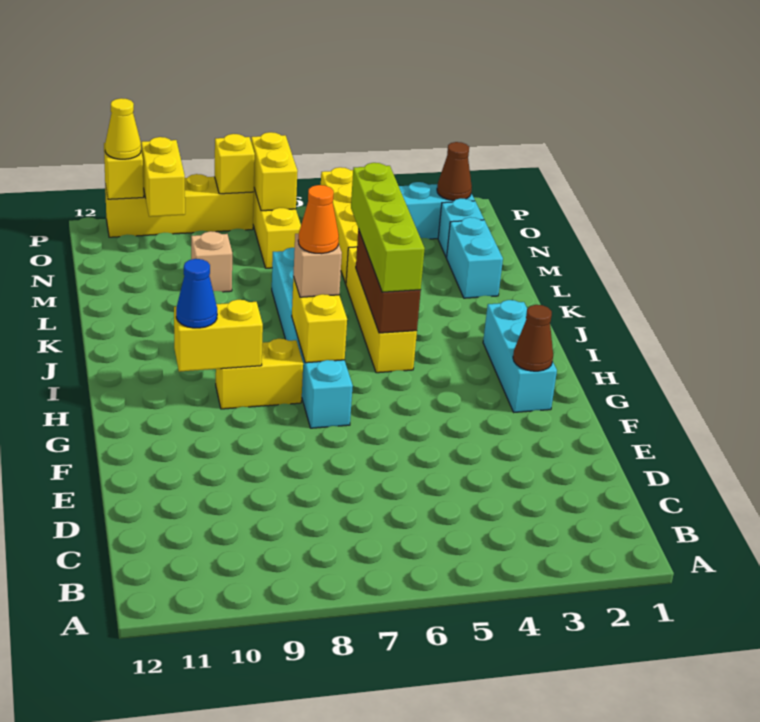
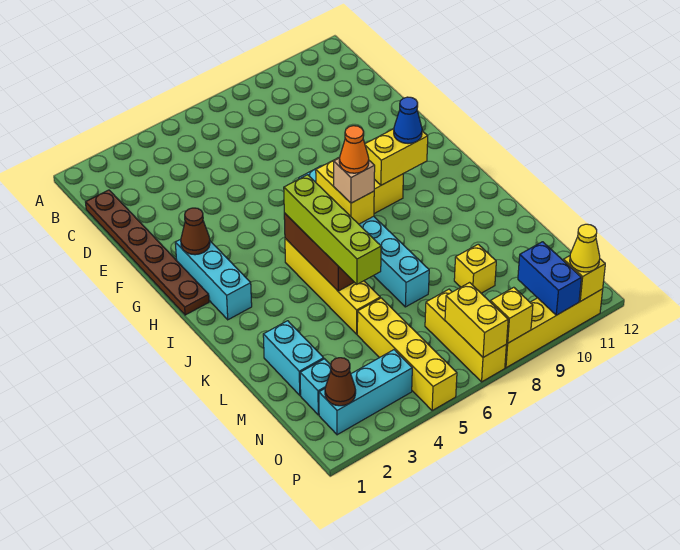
none -> brown 1x6 plate [86,190,209,315]
tan 1x1 brick [191,231,232,292] -> yellow 1x1 brick [454,244,496,293]
yellow 1x2 brick [141,137,185,217] -> blue 1x2 brick [518,242,581,315]

